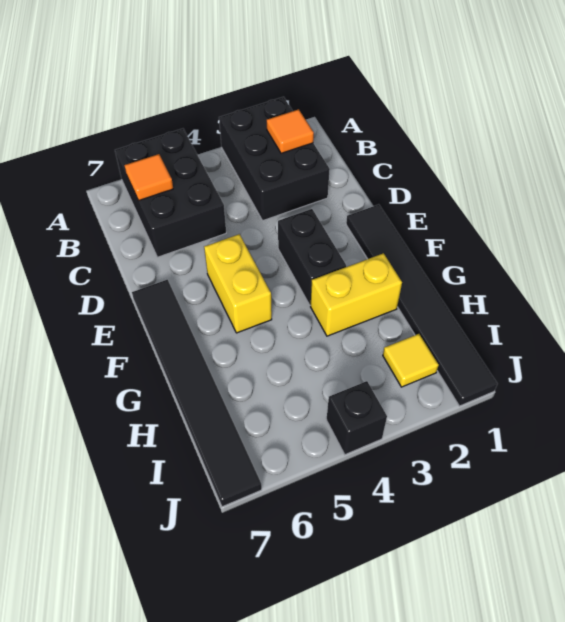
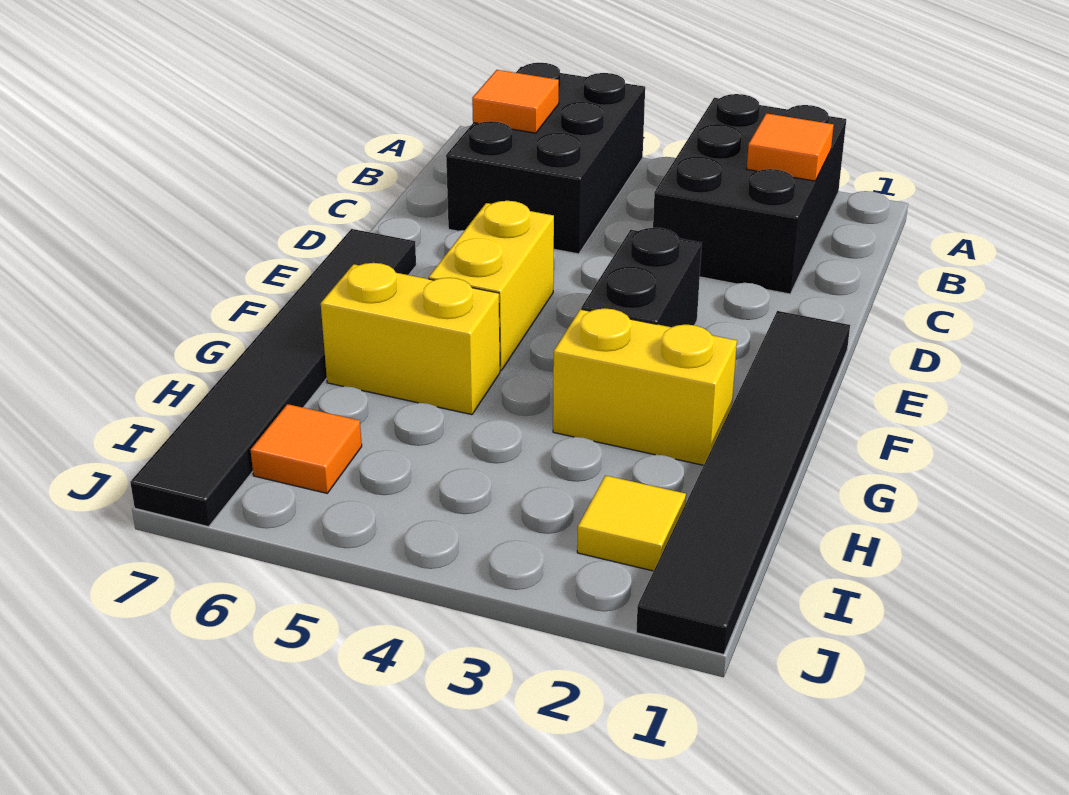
none -> yellow 1x2 brick [321,263,500,415]
none -> orange 1x1 tile [251,404,362,493]
black 1x1 brick [327,381,387,455] -> none

